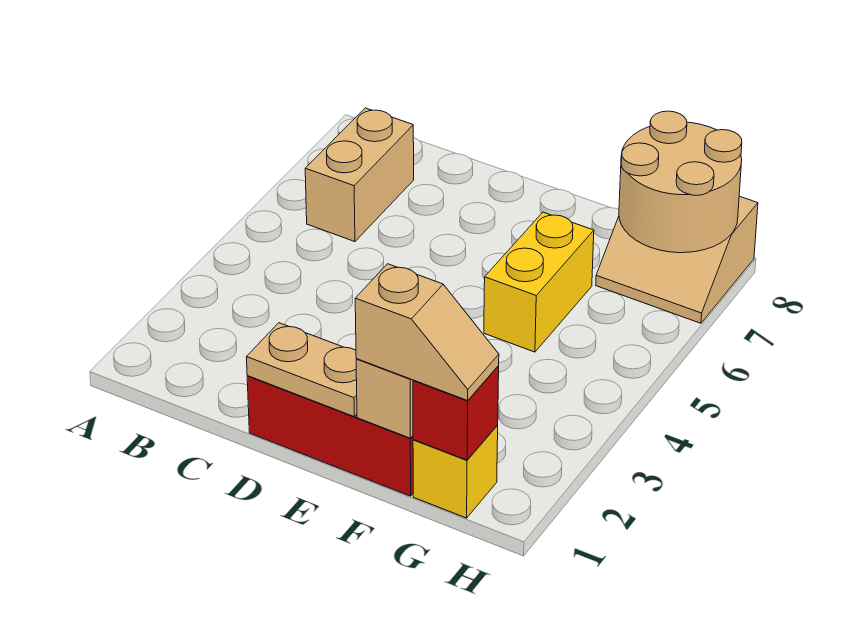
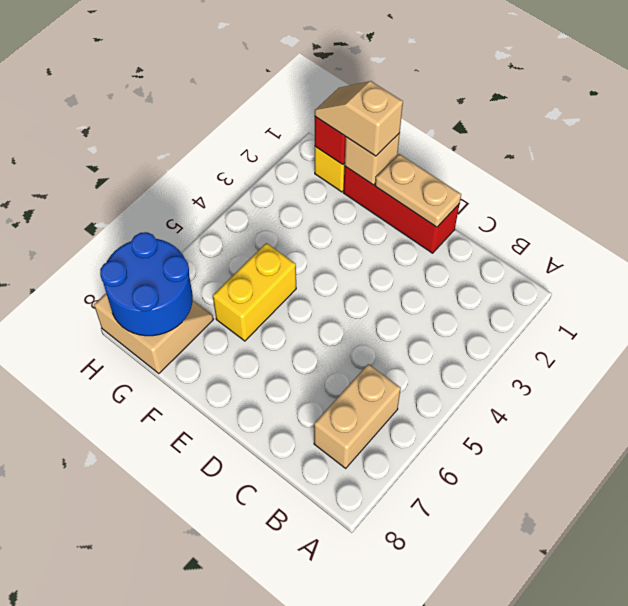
tan 2x2 round brick [619,111,742,253] -> blue 2x2 round brick [100,232,193,336]

